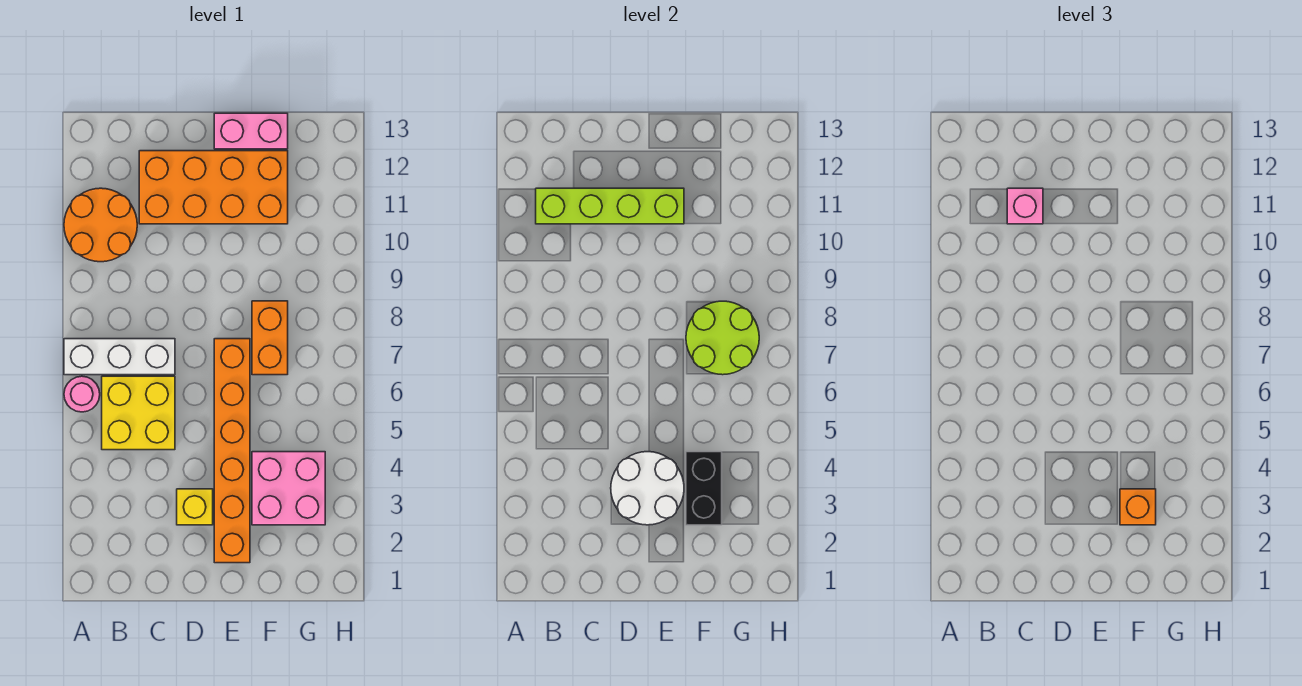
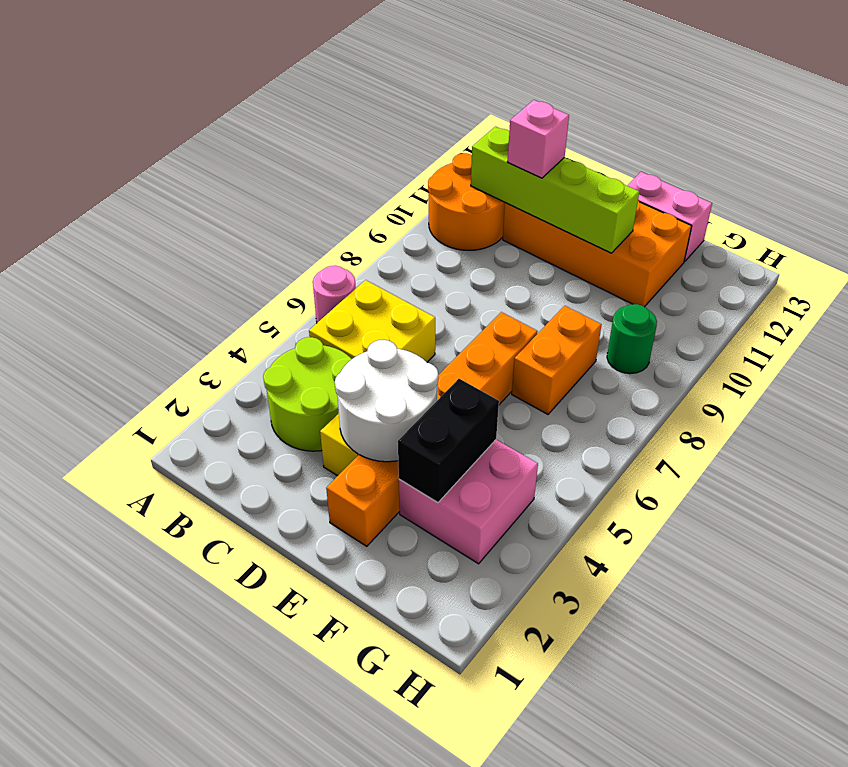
white 1x3 brick [64,339,175,375] -> none
orange 1x1 brick [1120,489,1156,525] -> none
lime 2x2 round brick [686,301,759,375] -> lime 2x2 round brick moved to [263,337,352,451]
none -> green 1x1 round brick [607,304,657,374]

